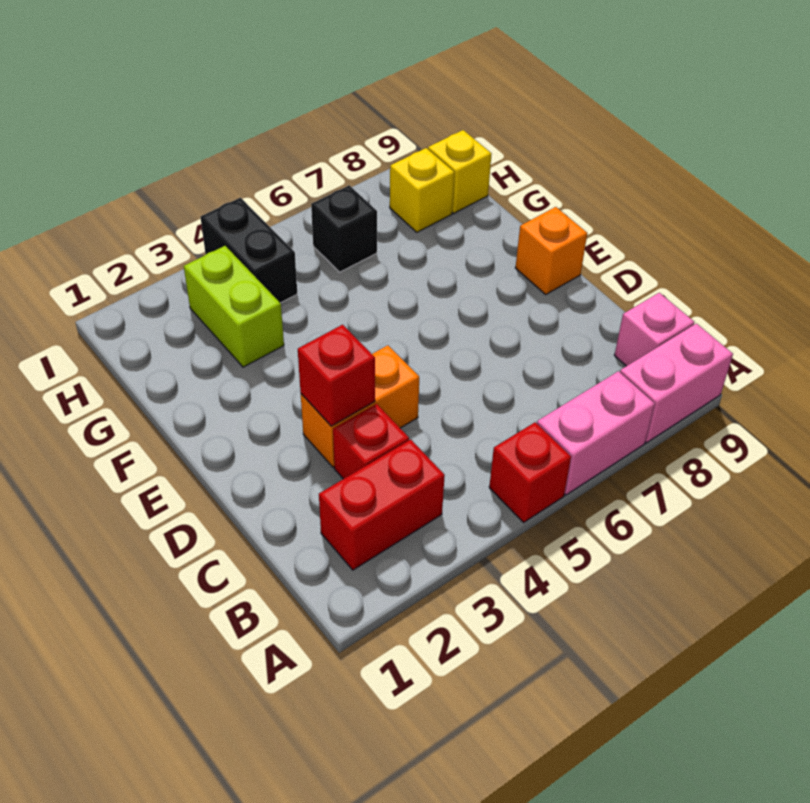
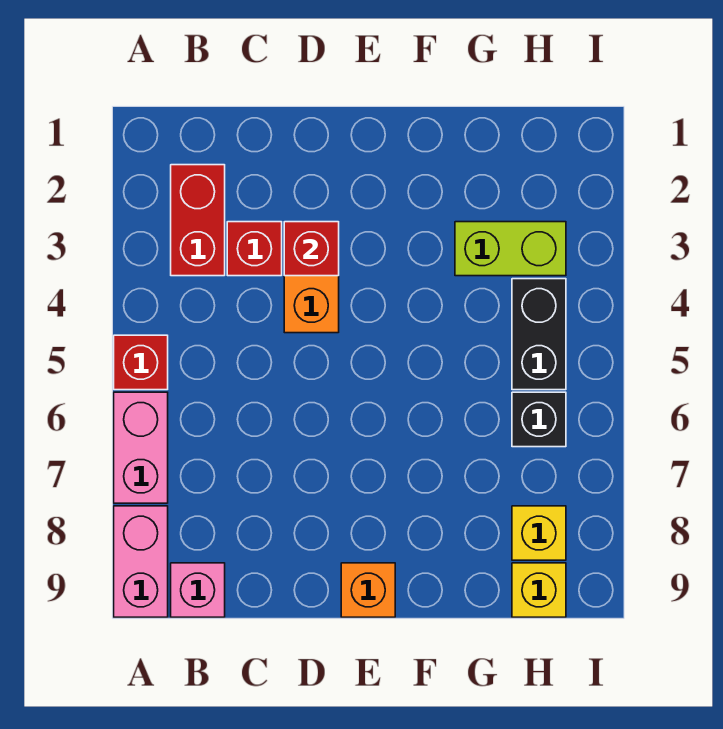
black 1x2 brick [201,198,297,303] -> black 1x2 brick turned to [512,279,566,390]

